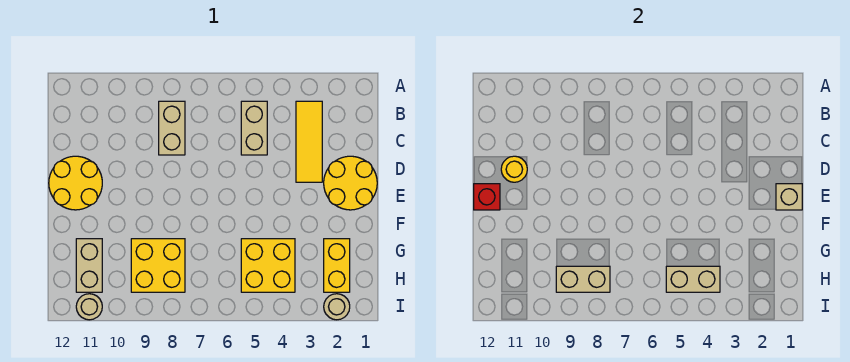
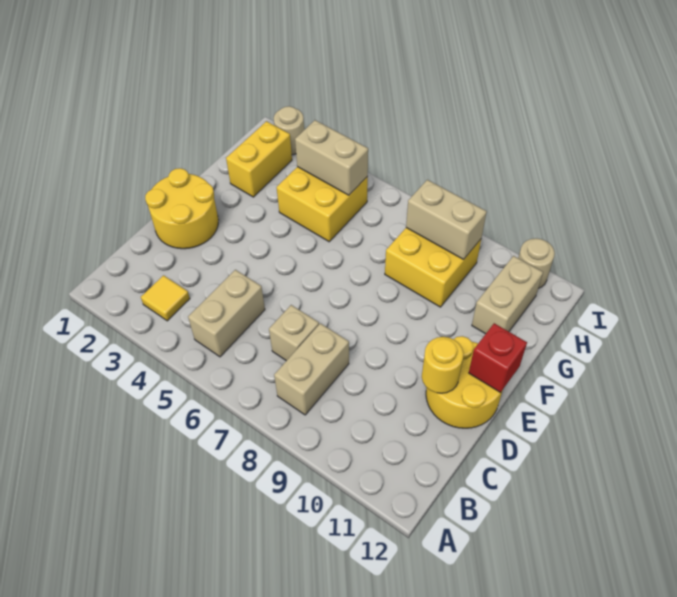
yellow 1x3 tile [296,101,322,182] -> yellow 1x1 tile [141,275,190,321]
tan 1x1 brick [776,184,802,210] -> tan 1x1 brick moved to [269,305,319,361]

